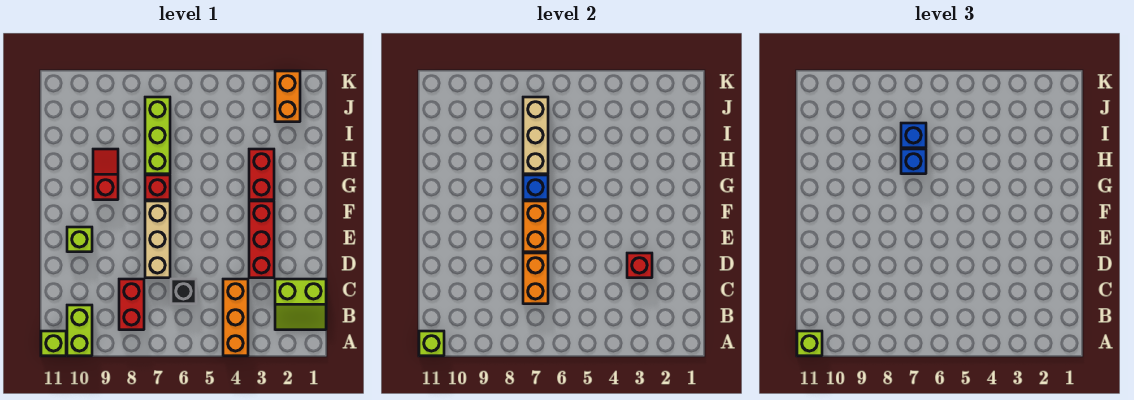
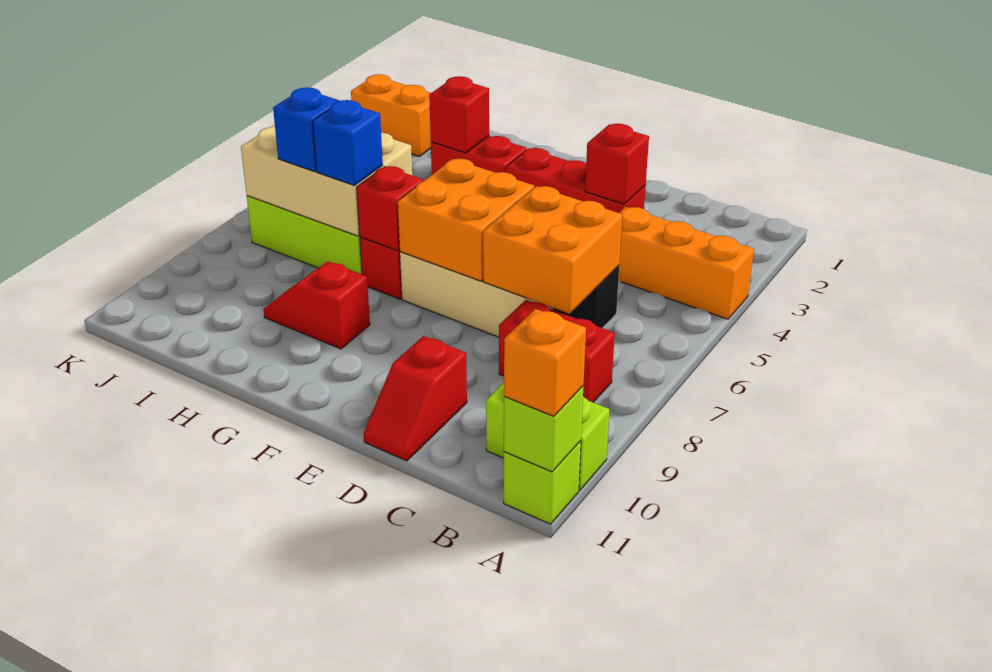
lime 1x1 brick [797,331,822,356] -> orange 1x1 brick [504,309,586,416]
lime 2x2 slope [275,279,326,330] -> none
orange 1x2 brick [523,253,548,304] -> orange 2x2 brick [483,186,622,314]
none -> red 1x2 slope [364,336,467,461]
orange 1x2 brick [523,201,548,252] -> orange 2x2 brick [398,159,534,281]
lime 1x1 brick [67,227,92,252] -> none
blue 1x1 brick [523,175,548,200] -> red 1x1 brick [357,166,423,251]
none -> red 1x1 brick [429,76,489,153]
tan 1x3 brick [523,97,548,174] -> tan 2x3 brick [241,125,412,236]

